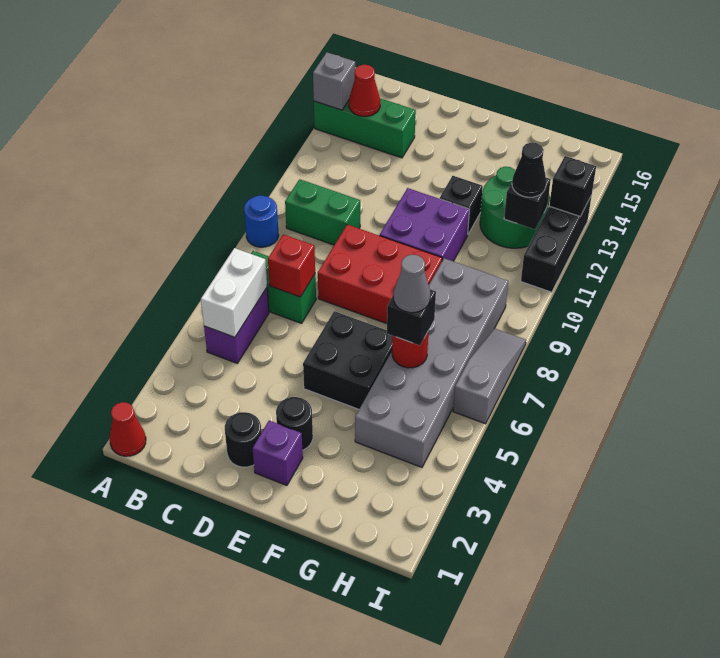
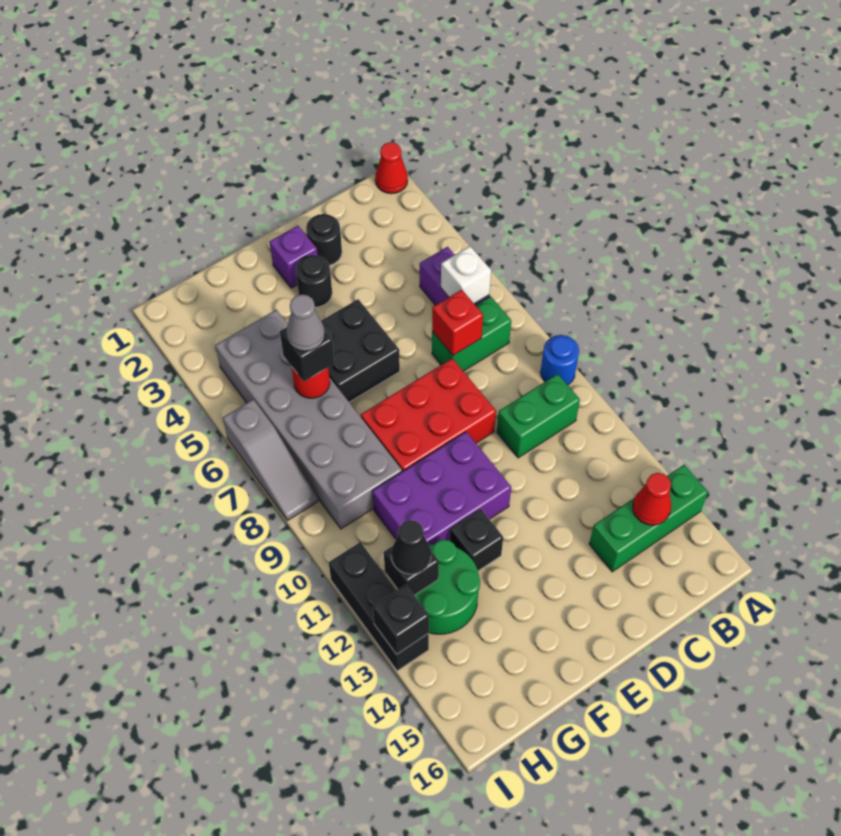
grey 1x1 brick [313,52,355,110] -> none
white 1x2 brick [201,248,267,337] -> white 1x1 brick [441,246,491,304]
purple 2x2 brick [380,188,470,261] -> purple 2x3 brick [372,432,511,545]

